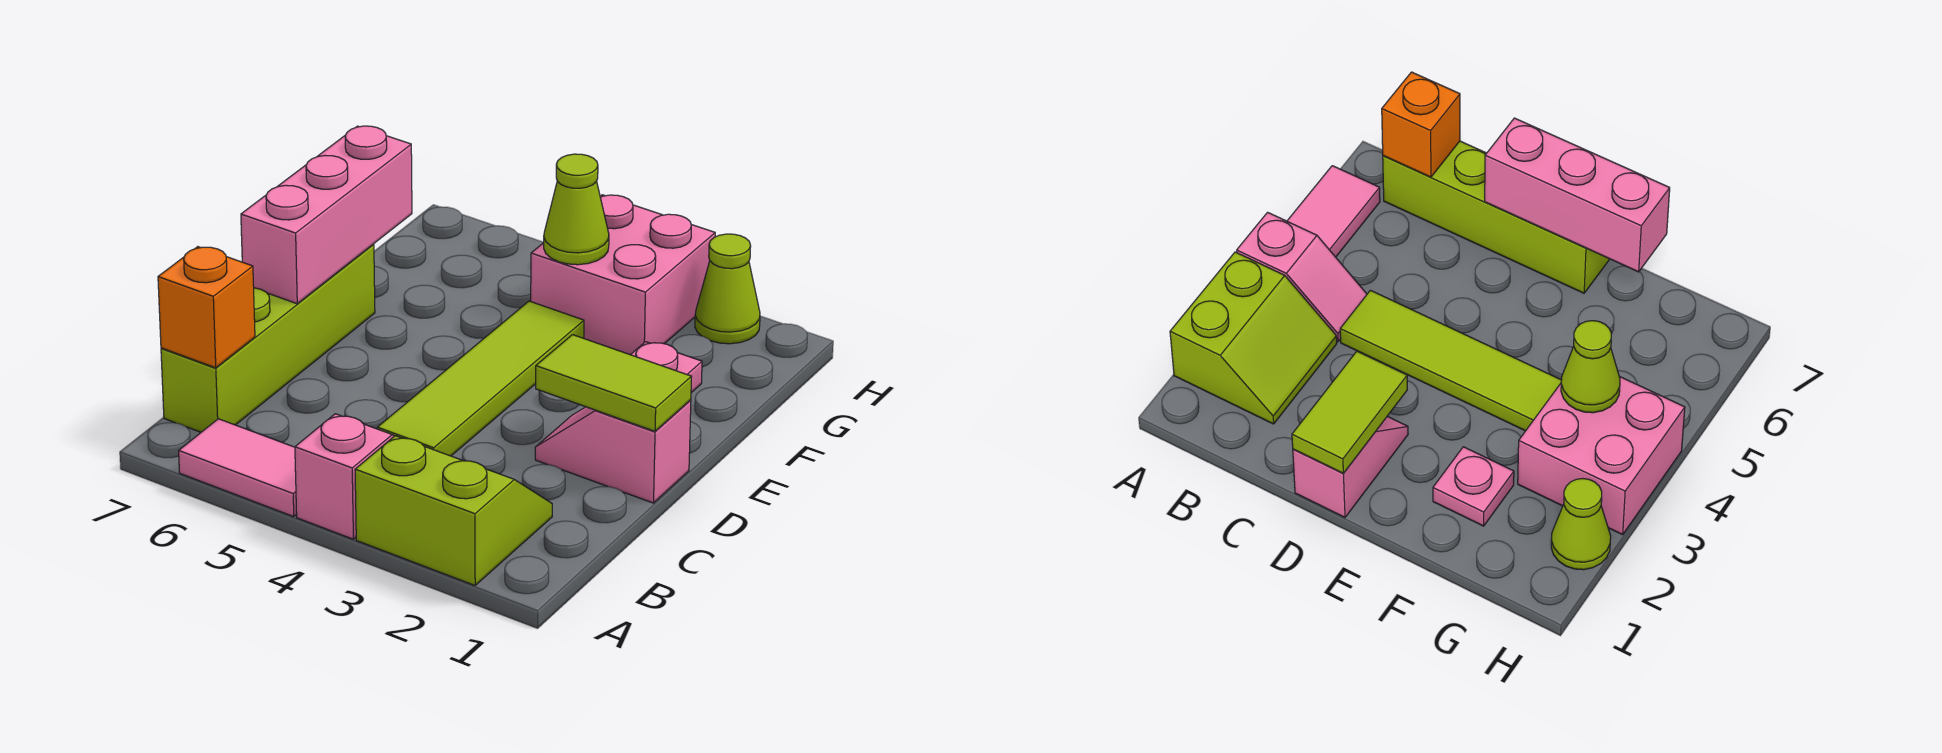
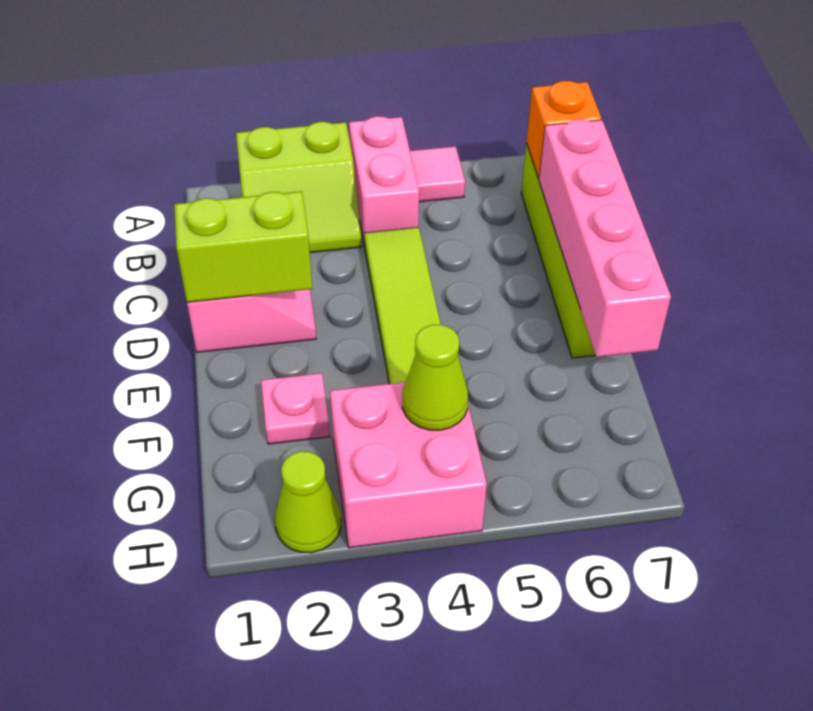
pink 1x2 slope [295,414,394,539] -> pink 1x2 brick [349,116,419,247]
pink 1x2 tile [179,419,297,517] -> pink 1x1 tile [410,147,465,202]
lime 1x2 tile [536,335,692,431] -> lime 1x2 brick [174,191,312,302]
pink 1x3 brick [241,126,412,304] -> pink 1x4 brick [539,119,671,357]

